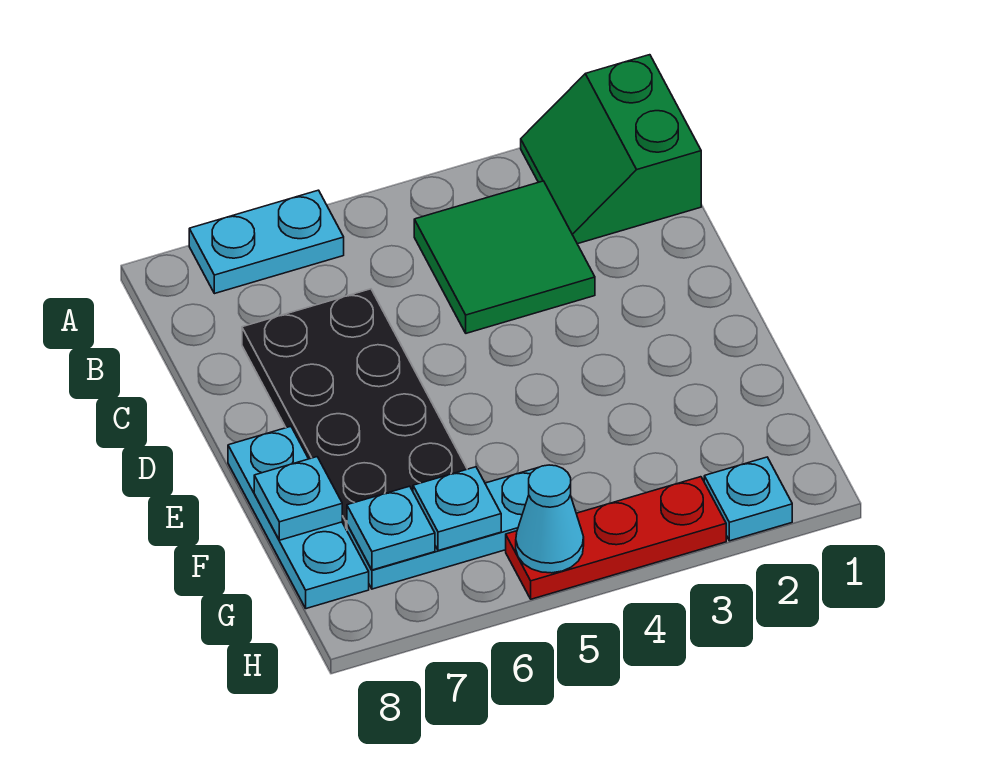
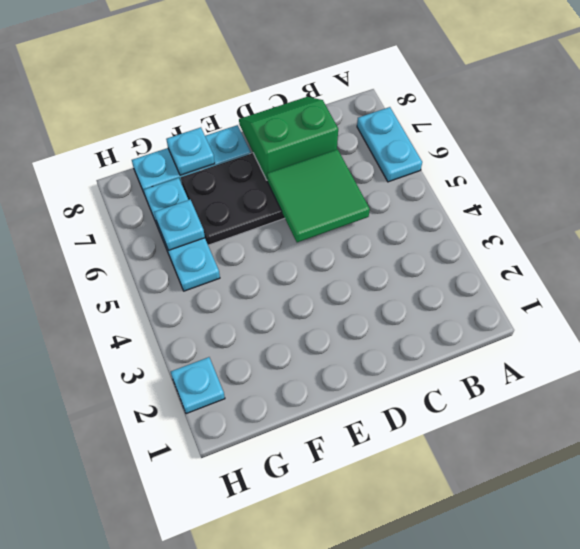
green 2x2 slope [521,55,701,244] -> green 2x2 slope moved to [239,97,338,180]
green 2x2 tile [414,181,595,333] -> green 2x2 tile moved to [267,149,370,242]
cyan 1x1 plate [347,486,435,570] -> none
red 1x3 plate [506,477,726,599] -> none
cyan 1x1 cone [516,465,584,573] -> none

